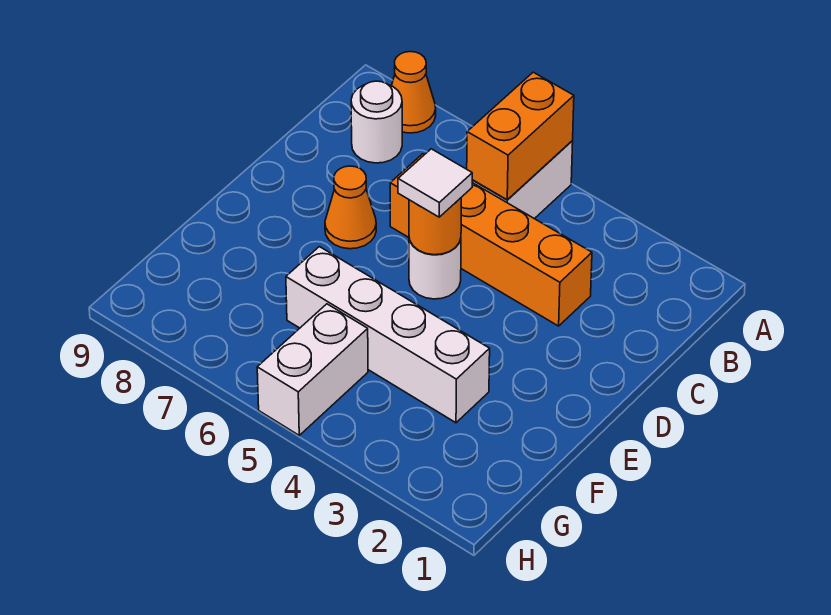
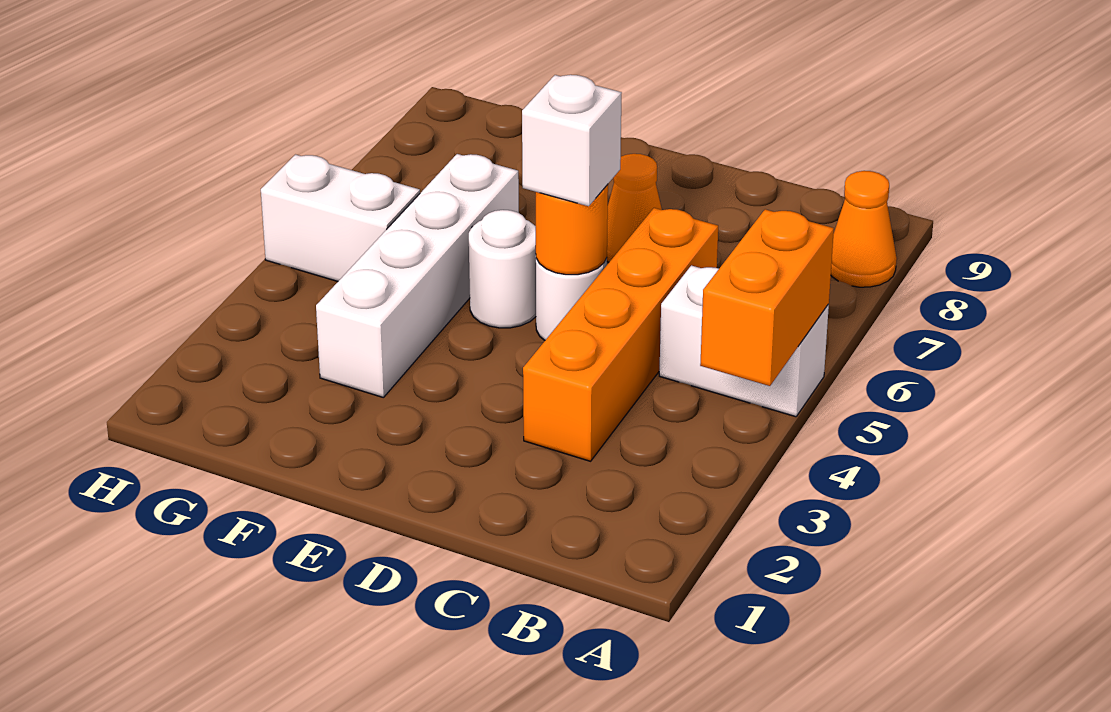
orange 1x2 brick [467,72,574,200] -> orange 1x2 brick turned to [700,209,834,386]
white 1x1 round brick [351,81,402,163] -> white 1x1 round brick moved to [469,210,536,328]
white 1x1 tile [398,149,472,217] -> white 1x1 brick [522,75,622,206]

